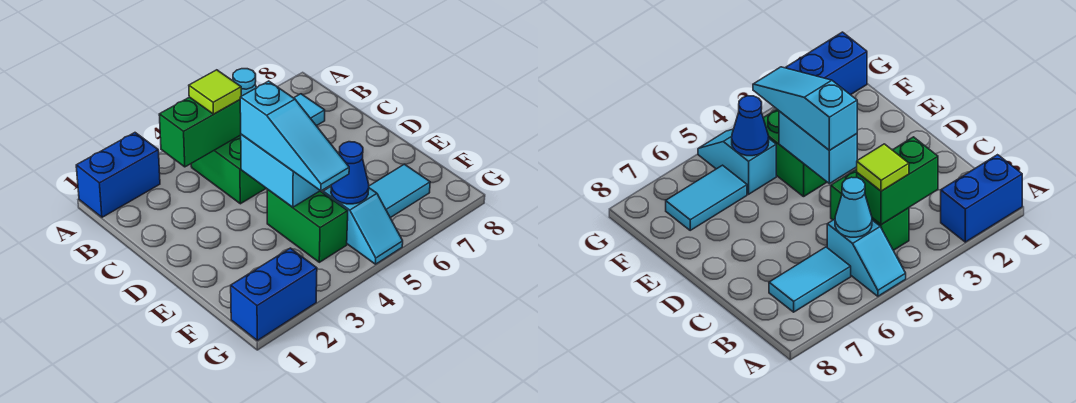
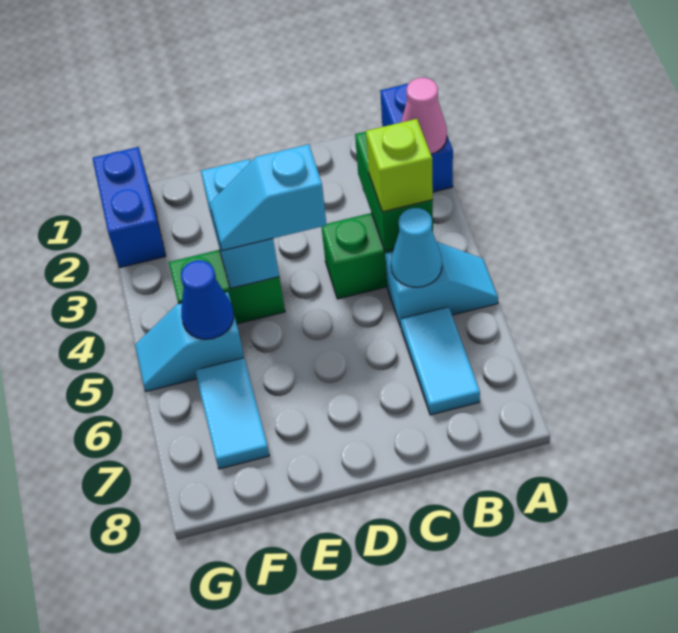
none -> pink 1x1 cone [401,78,447,154]
lime 1x1 tile [189,70,241,114] -> lime 1x1 brick [366,119,433,212]
cyan 1x2 brick [241,134,320,207] -> cyan 1x2 brick turned to [201,159,279,289]
cyan 1x3 slope [240,81,349,191] -> cyan 1x2 slope [210,144,327,251]

